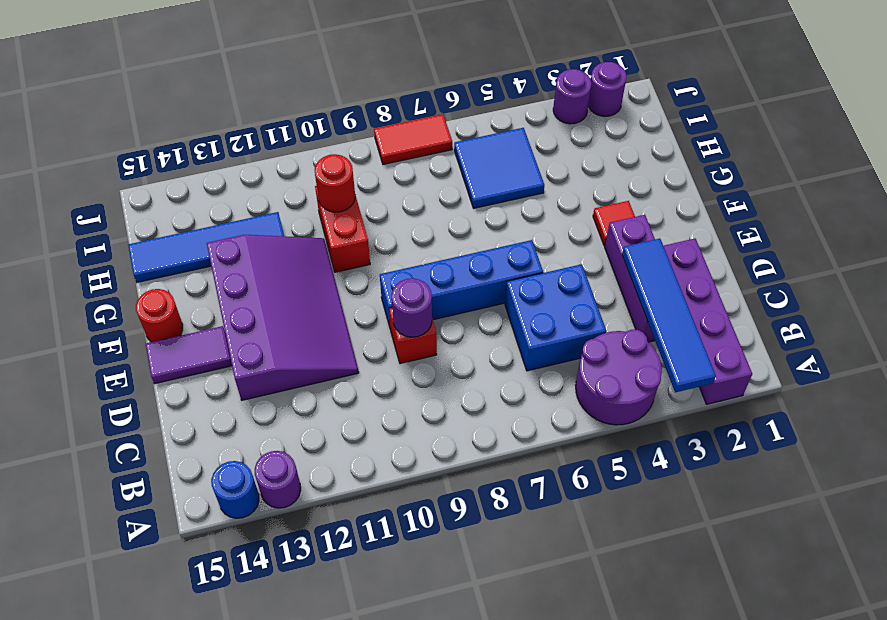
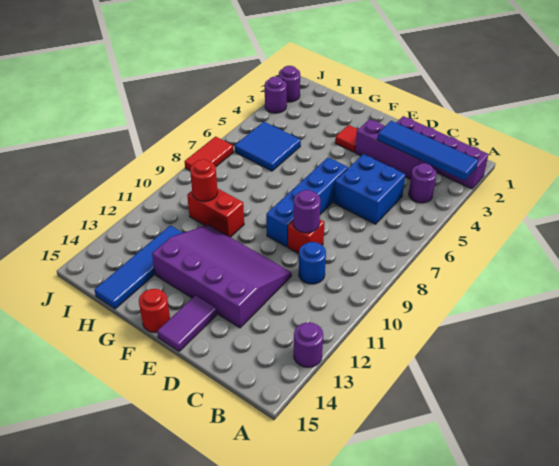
purple 2x2 round brick [576,330,662,425] -> purple 1x1 round brick [409,163,437,203]
blue 1x1 round brick [211,461,259,518] -> blue 1x1 round brick moved to [299,242,326,284]

